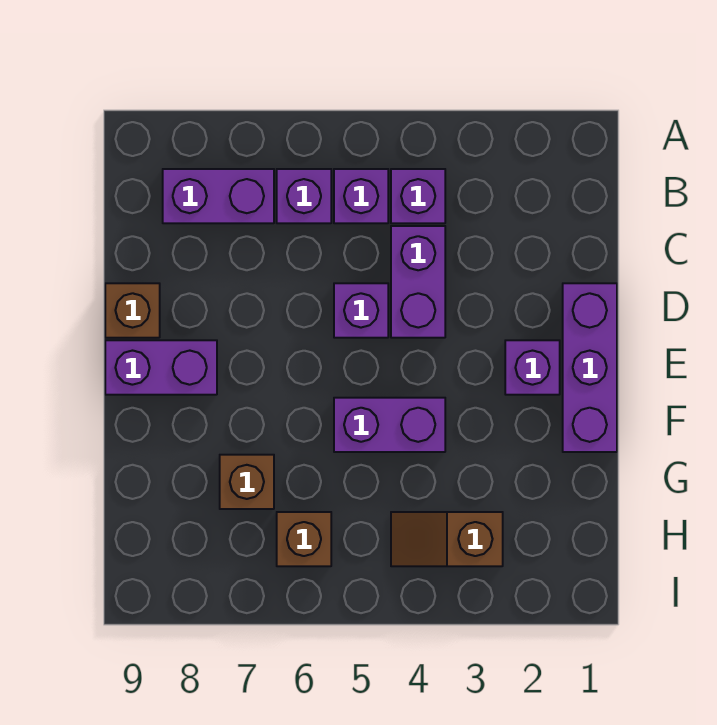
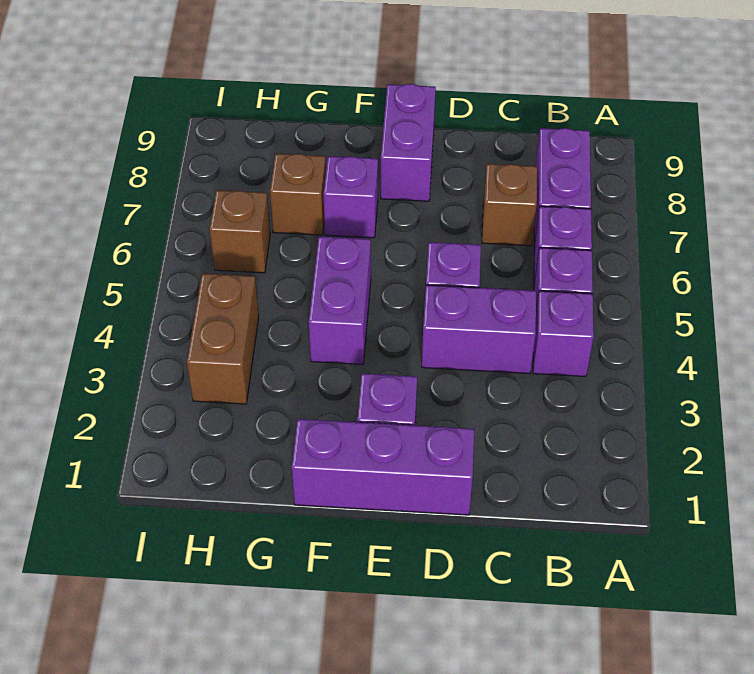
brown 1x1 brick [105,283,160,338] -> brown 1x1 brick moved to [482,164,537,246]
none -> purple 1x1 brick [323,156,378,238]
brown 1x2 slope [391,512,503,566] -> brown 1x2 brick [187,273,259,404]

